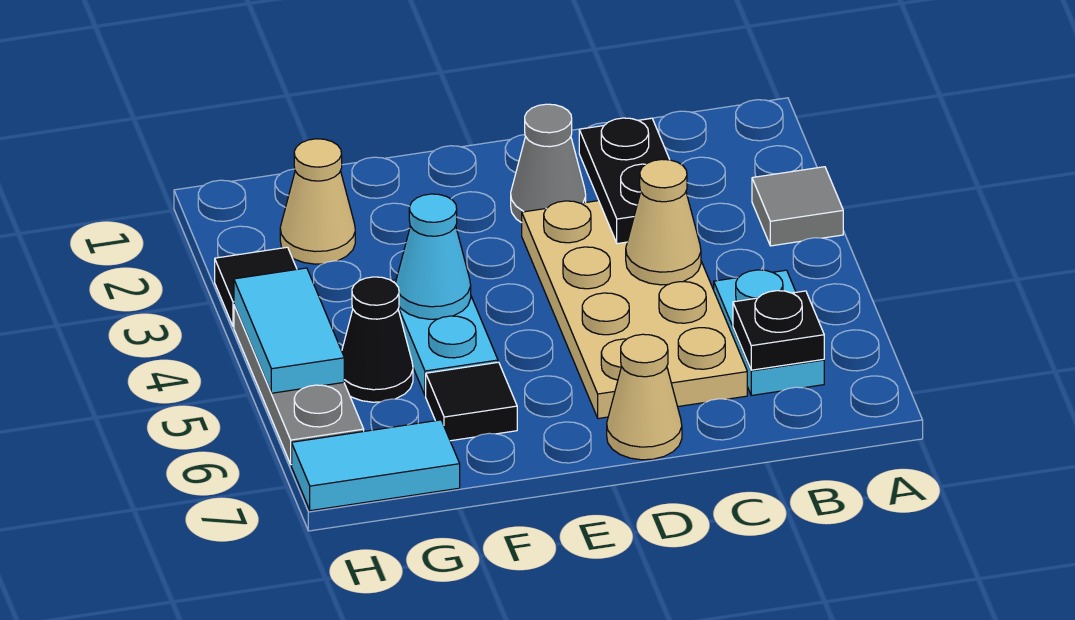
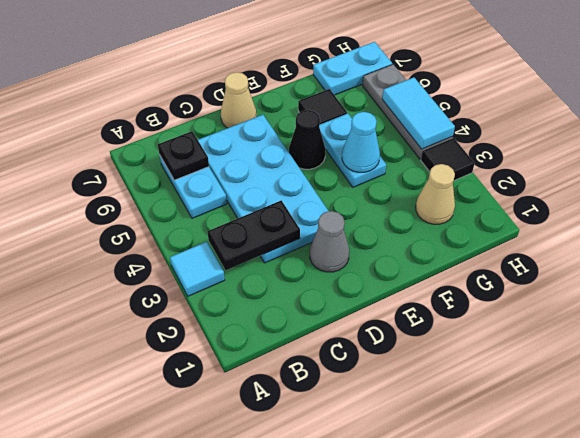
grey 1x1 tile [752,167,843,246] -> cyan 1x1 tile [170,242,225,296]
black 1x2 plate [579,118,670,244] -> black 1x2 plate turned to [207,200,300,270]
tan 2x4 plate [522,201,747,419] -> cyan 2x4 plate [198,115,329,263]
tan 1x1 cone [626,159,701,285] -> none
black 1x1 cone [342,277,413,402] -> black 1x1 cone moved to [289,110,325,169]
cyan 1x2 tile [292,420,460,511] -> cyan 1x2 plate [313,42,392,95]

